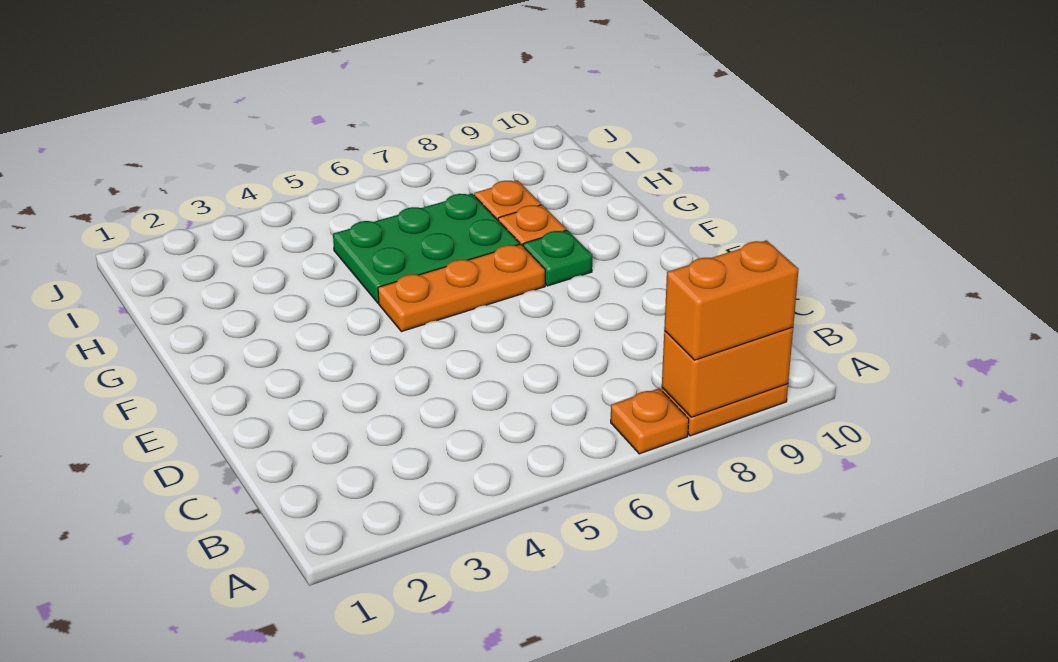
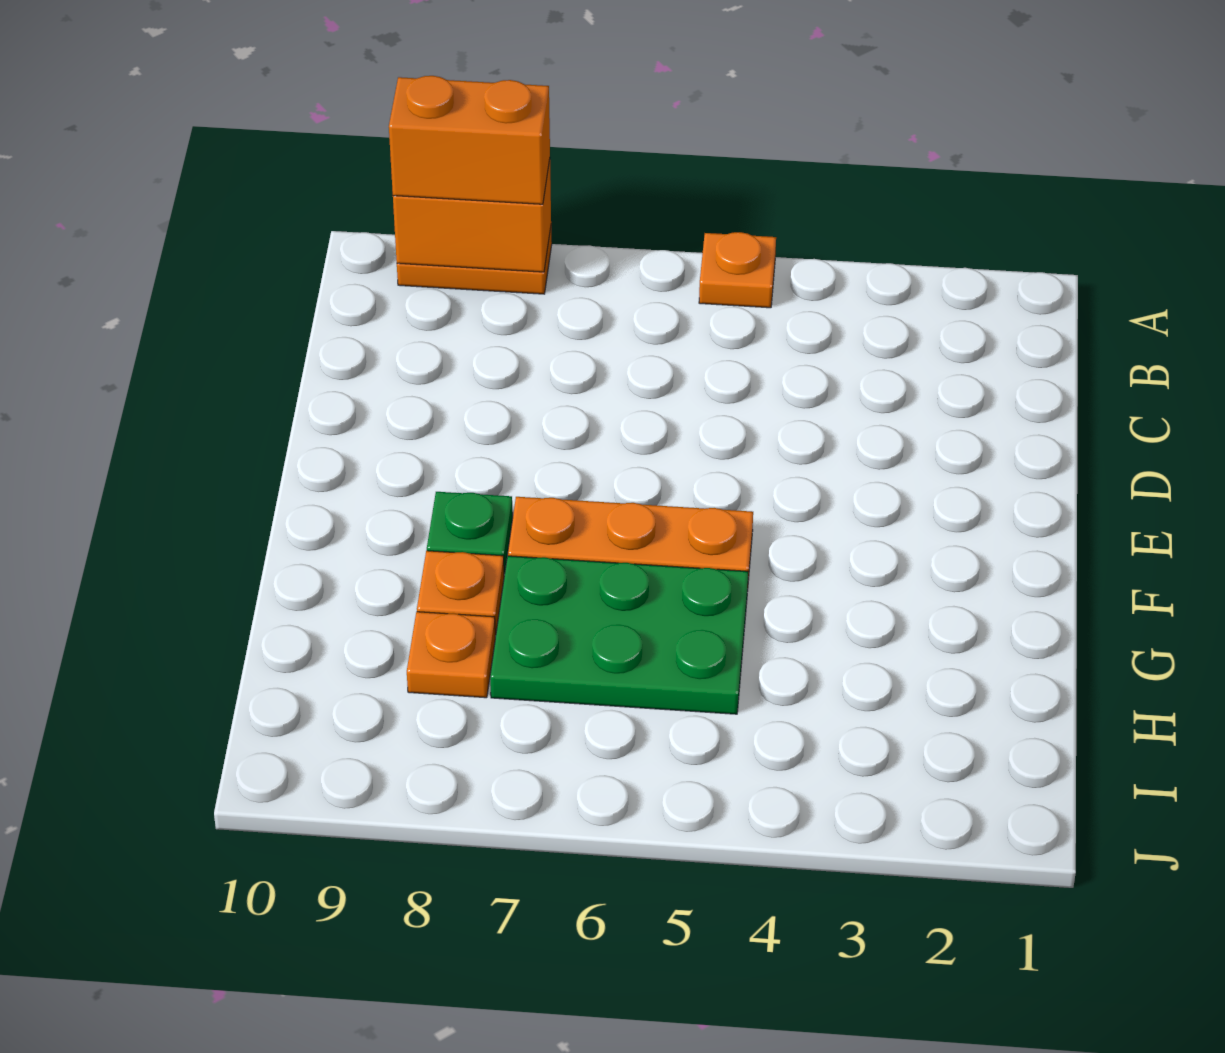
orange 1x1 plate [611,388,689,454] -> orange 1x1 plate moved to [699,232,776,308]

